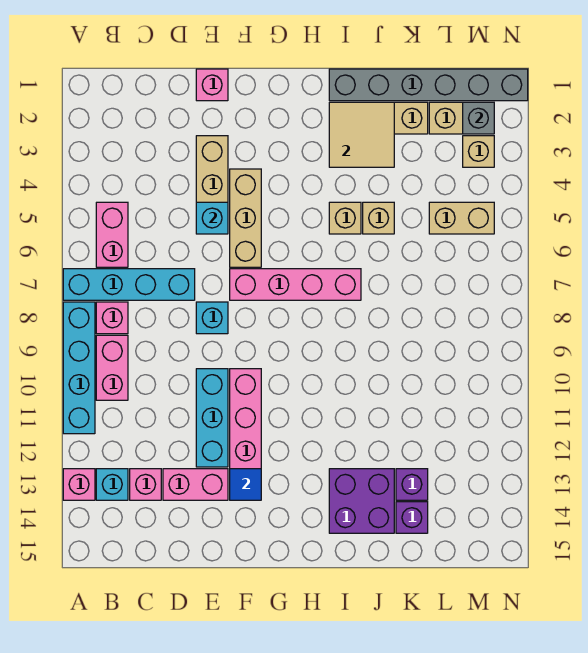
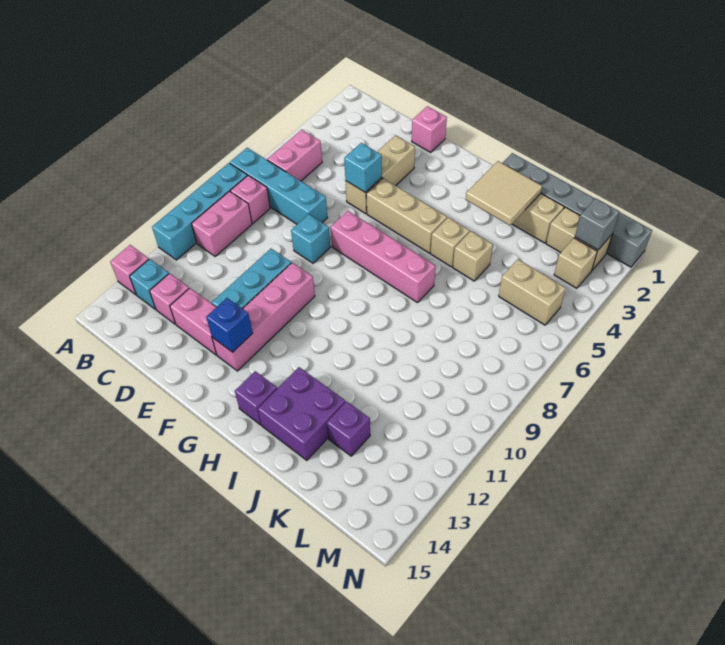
tan 1x3 brick [230,169,261,267] -> tan 1x3 brick turned to [366,178,447,253]
blue 1x1 tile [230,469,261,500] -> blue 1x1 brick [206,298,253,352]
purple 1x1 brick [396,502,428,533] -> purple 1x1 brick moved to [235,371,277,425]

